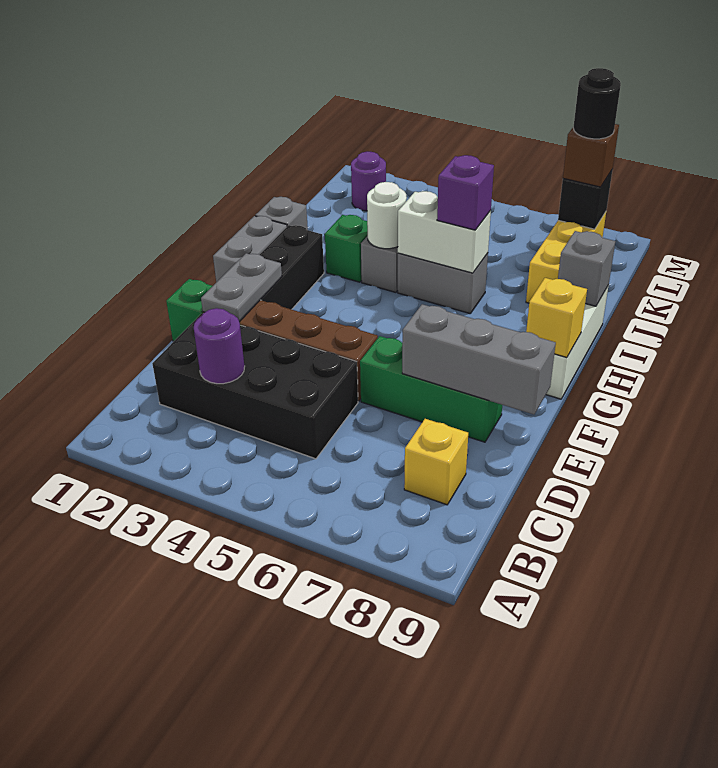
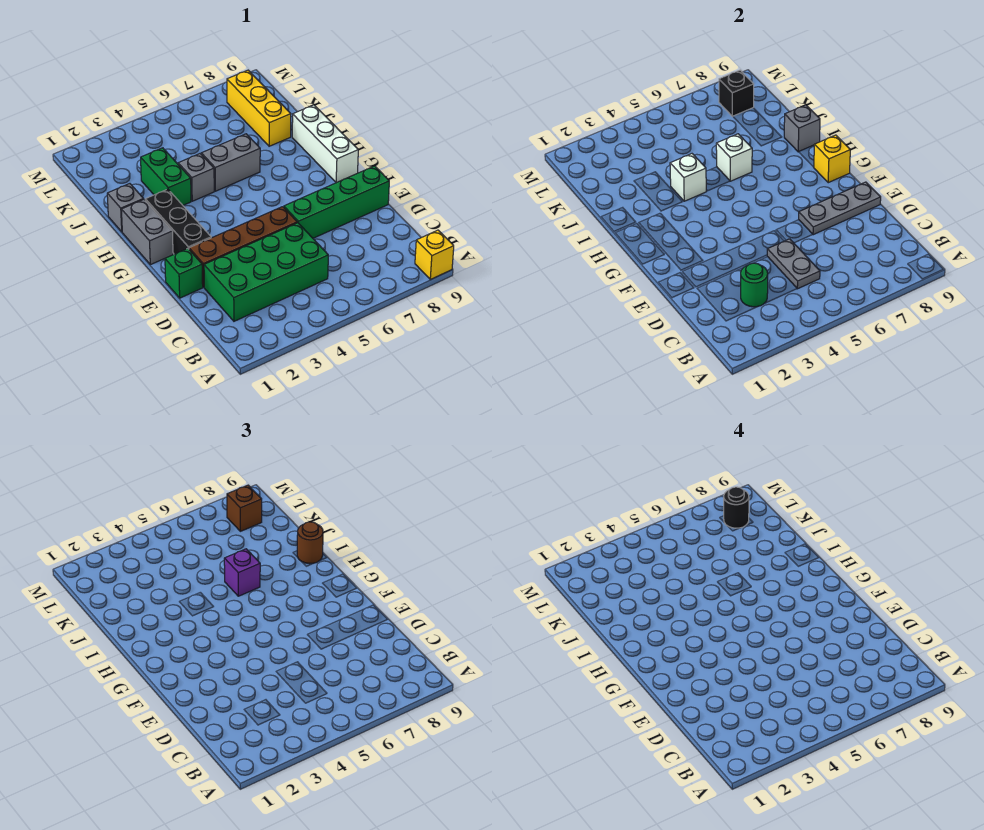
black 2x4 brick [152,313,358,459] -> green 2x4 brick [204,223,328,321]
purple 1x1 round brick [194,308,245,384] -> green 1x1 round brick [741,263,768,307]
yellow 1x1 brick [404,419,468,505] -> yellow 1x1 brick moved to [415,230,454,279]
grey 1x2 plate [201,253,282,322] -> grey 1x2 plate moved to [767,239,820,289]
green 1x3 brick [360,336,502,442] -> green 1x4 brick [284,166,389,238]
grey 1x3 brick [402,304,556,414] -> grey 1x3 plate [799,182,881,235]
green 1x1 brick [325,215,368,282] -> green 1x2 brick [141,148,191,205]
white 1x1 round brick [367,182,407,249] -> white 1x1 brick [670,154,706,201]
white 1x2 brick [398,191,491,273] -> white 1x1 brick [716,134,752,181]
none -> brown 1x1 round brick [297,522,323,564]
purple 1x1 round brick [351,152,386,211] -> none

